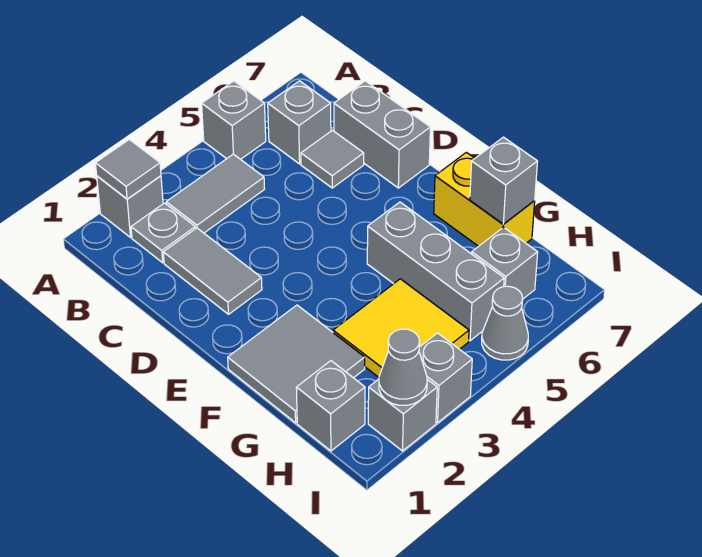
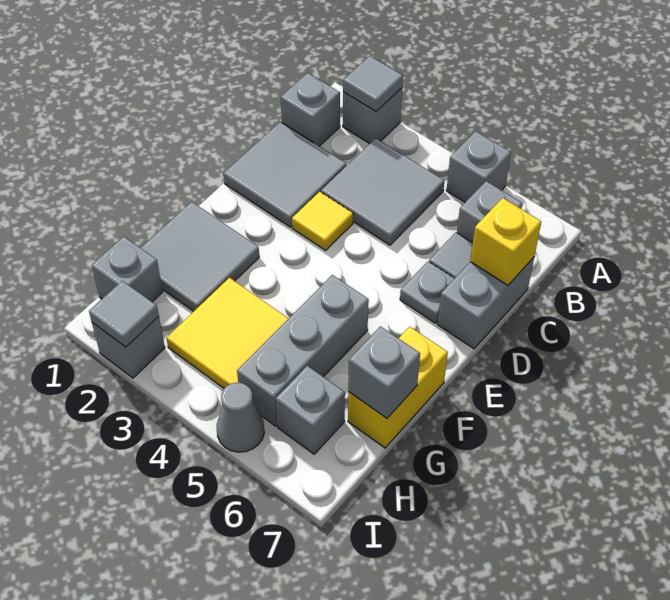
grey 1x1 plate [131,203,195,263] -> grey 1x1 plate moved to [400,262,455,323]
grey 1x2 tile [166,154,264,233] -> grey 2x2 tile [321,138,444,245]
grey 1x2 tile [163,228,262,314] -> grey 2x2 tile [224,122,346,227]
none -> yellow 1x1 brick [470,198,541,285]
none -> yellow 1x1 tile [292,192,353,250]
grey 1x1 cone [379,329,427,405] -> grey 1x1 tile [89,281,159,347]
grey 1x1 brick [419,333,472,423] -> grey 1x1 brick moved to [281,73,340,146]

